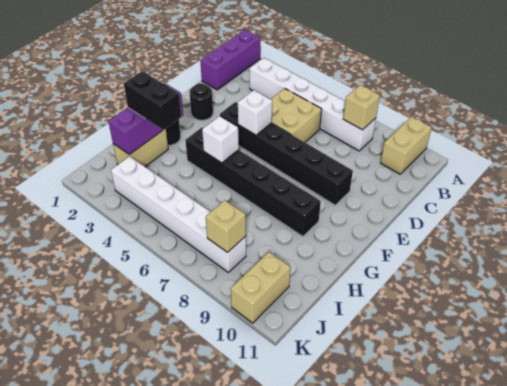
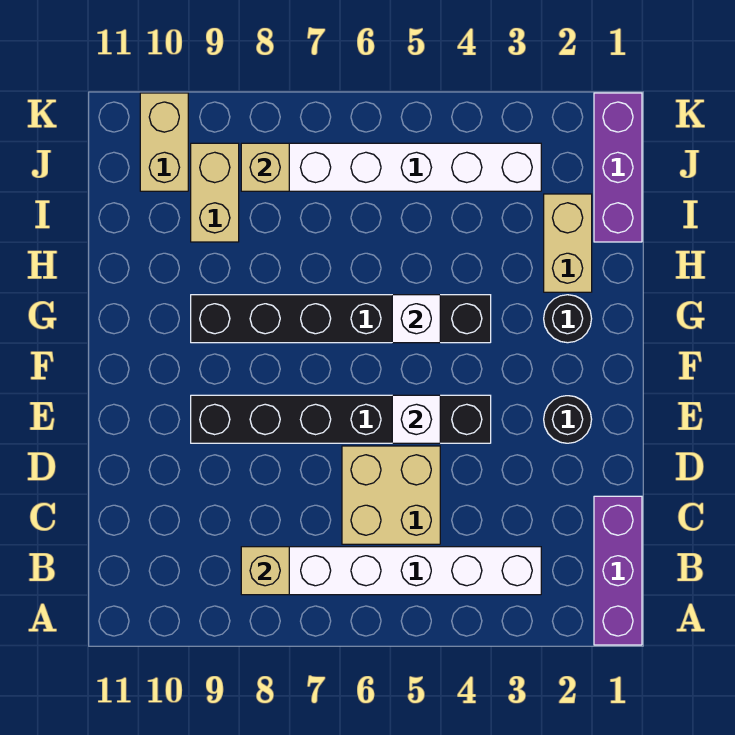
tan 1x2 brick [381,117,432,174] -> tan 1x2 brick moved to [191,143,239,242]
purple 1x3 brick [108,83,183,155] -> purple 1x3 brick moved to [594,93,642,242]
black 1x2 brick [124,71,181,130] -> none

